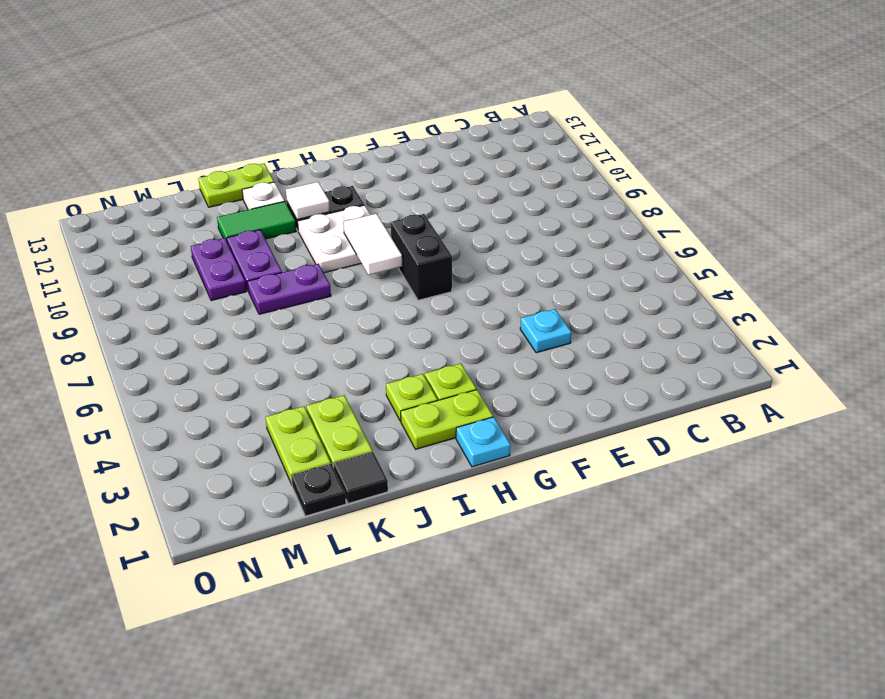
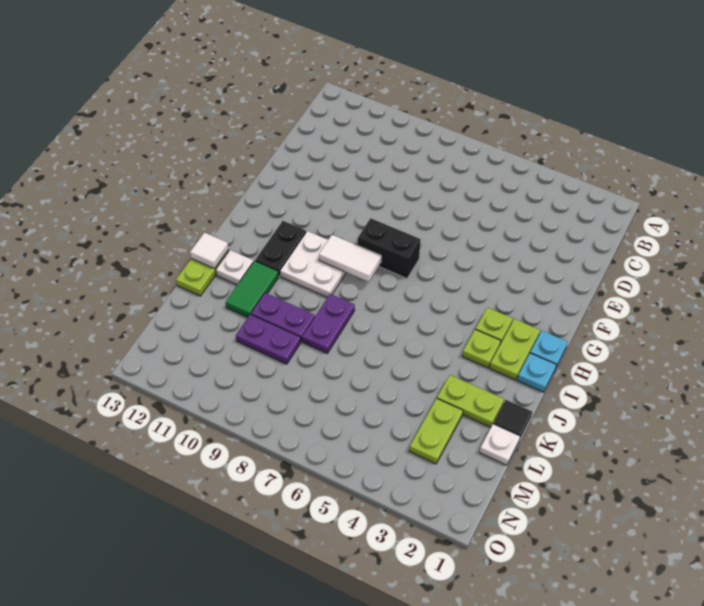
cyan 1x1 plate [520,309,571,353] -> cyan 1x1 plate moved to [517,353,556,392]
white 1x1 tile [286,182,330,220] -> white 1x1 tile moved to [190,233,229,269]
black 1x1 plate [291,464,346,516] -> white 1x1 plate [480,424,520,465]
lime 1x2 plate [266,406,331,484] -> lime 1x2 plate turned to [409,399,463,464]

